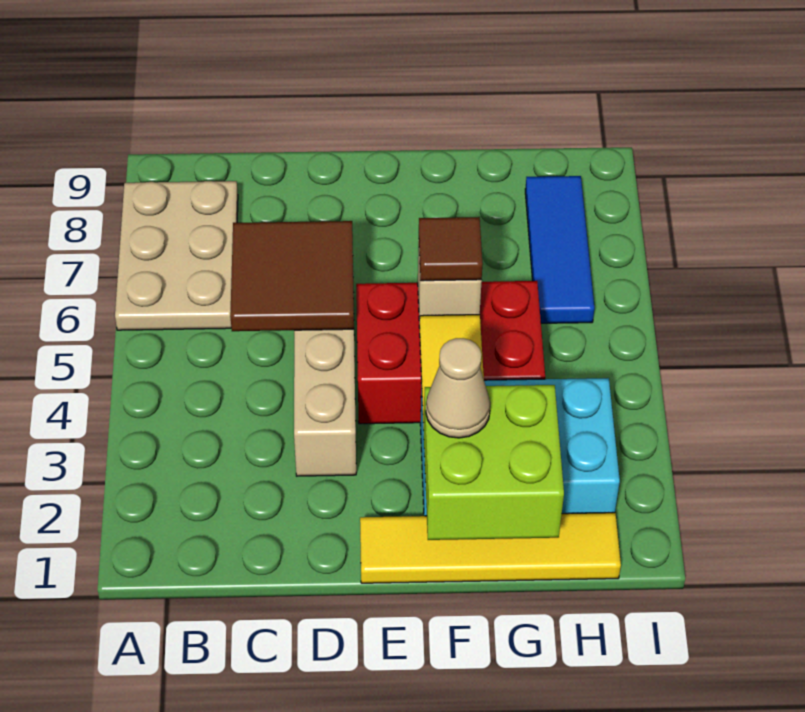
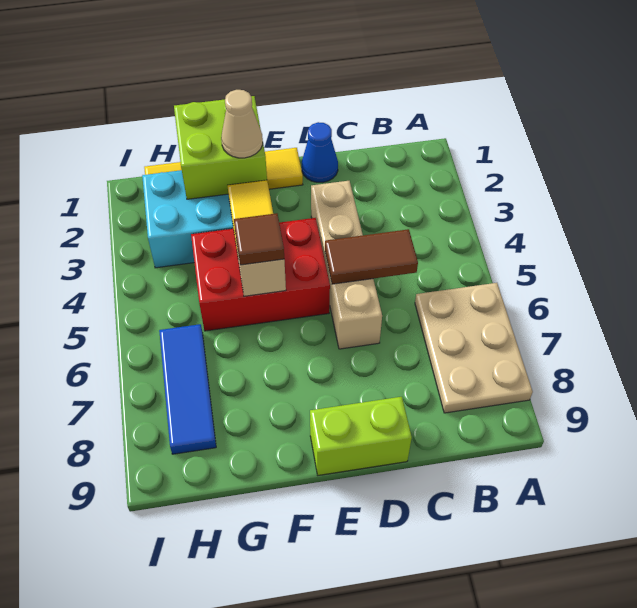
brown 2x2 tile [230,221,354,331] -> brown 1x2 tile [325,229,418,284]
none -> blue 1x1 cone [302,122,338,182]
none -> lime 1x2 brick [310,397,412,475]

